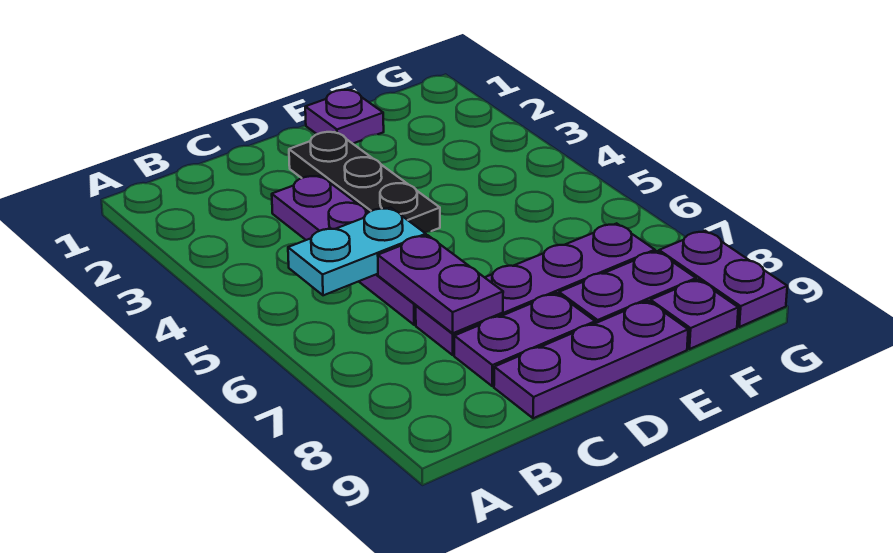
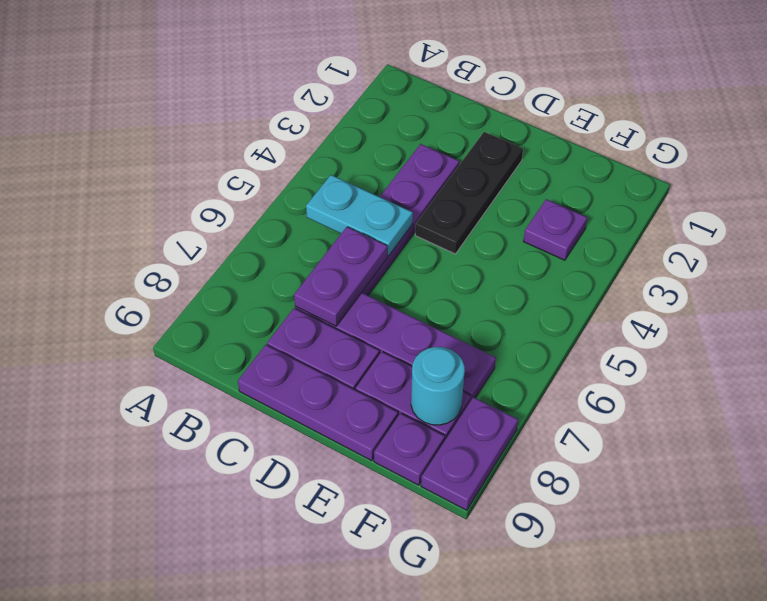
purple 1x1 plate [305,90,384,144] -> purple 1x1 plate moved to [523,199,587,260]
none -> cyan 1x1 round brick [411,347,465,425]

